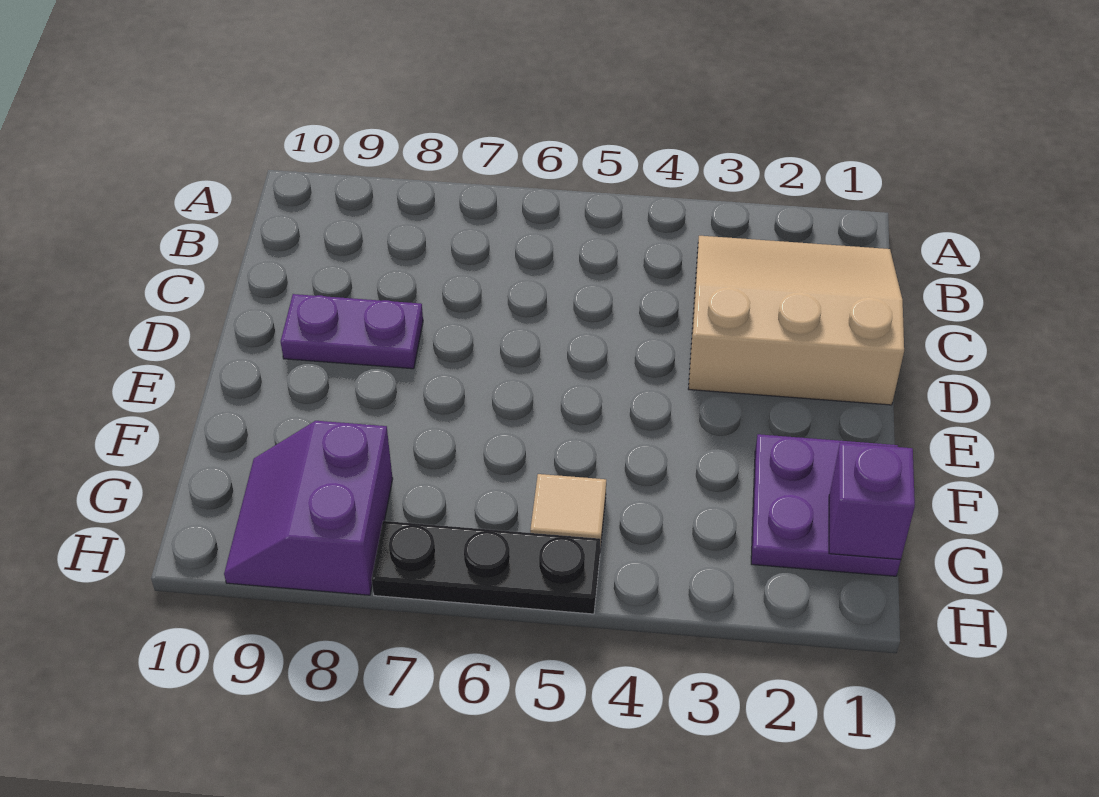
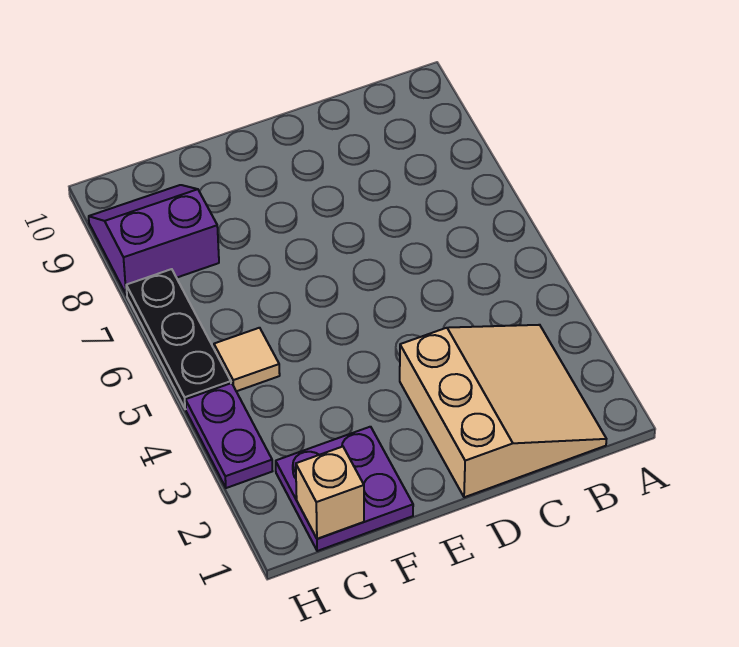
purple 1x2 plate [281,294,423,369] -> purple 1x2 plate moved to [186,383,272,488]
purple 1x1 brick [829,443,915,559] -> tan 1x1 brick [296,447,364,539]

